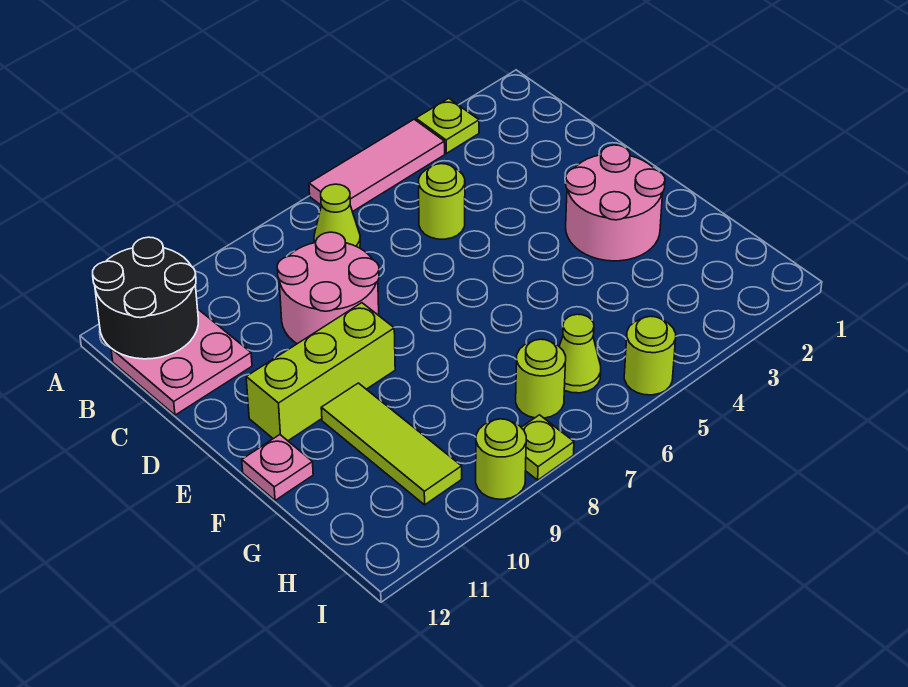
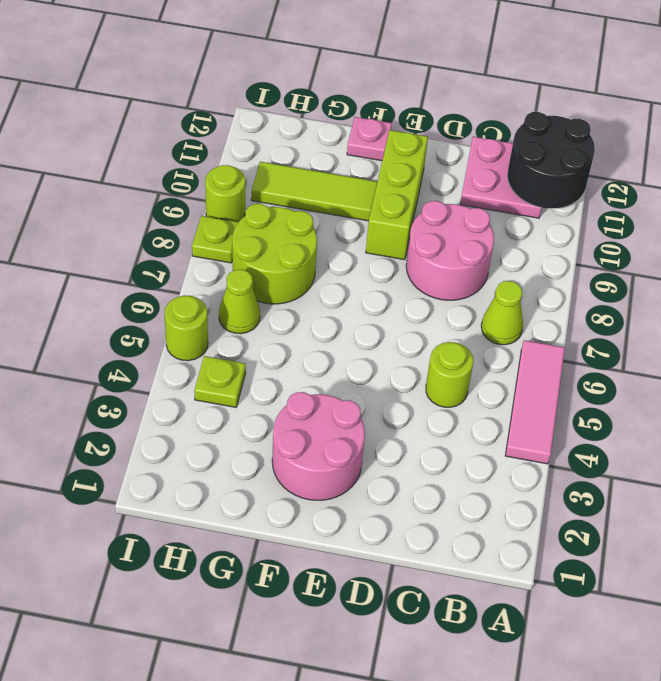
lime 1x1 plate [416,98,479,153] -> lime 1x1 plate moved to [194,356,246,407]
lime 1x1 round brick [516,339,566,418] -> lime 2x2 round brick [232,204,317,304]

